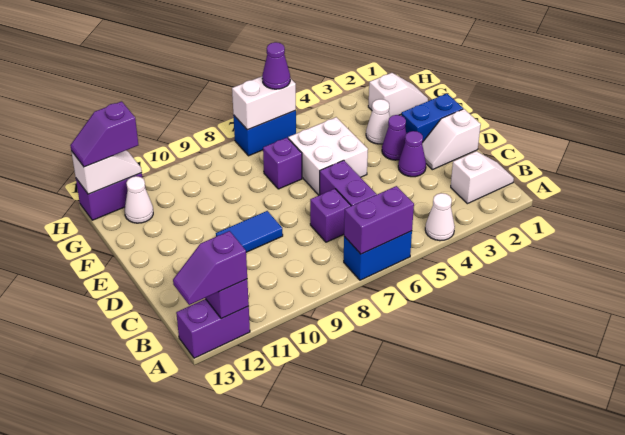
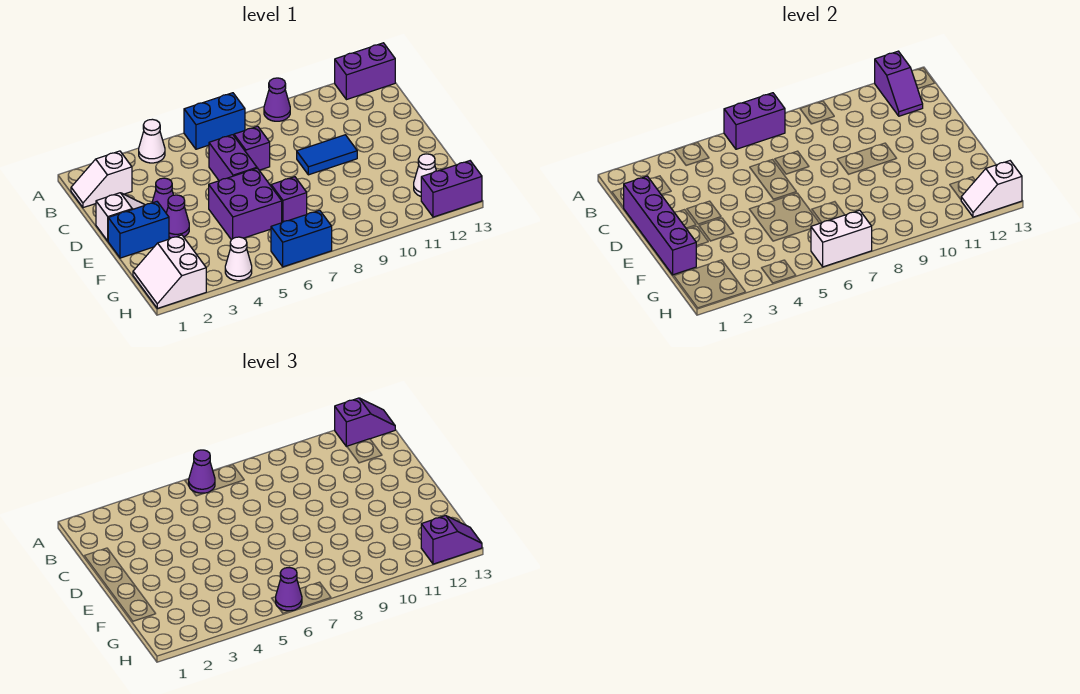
none -> purple 1x1 cone [189,450,215,493]
none -> purple 1x1 cone [264,78,290,121]
none -> purple 1x4 brick [624,176,696,275]
white 2x2 brick [288,117,368,195] -> purple 2x2 brick [209,168,282,240]
white 1x1 cone [366,99,390,144] -> white 1x1 cone moved to [225,237,252,281]
white 1x2 slope [368,73,428,117] -> white 2x2 slope [133,235,206,308]

